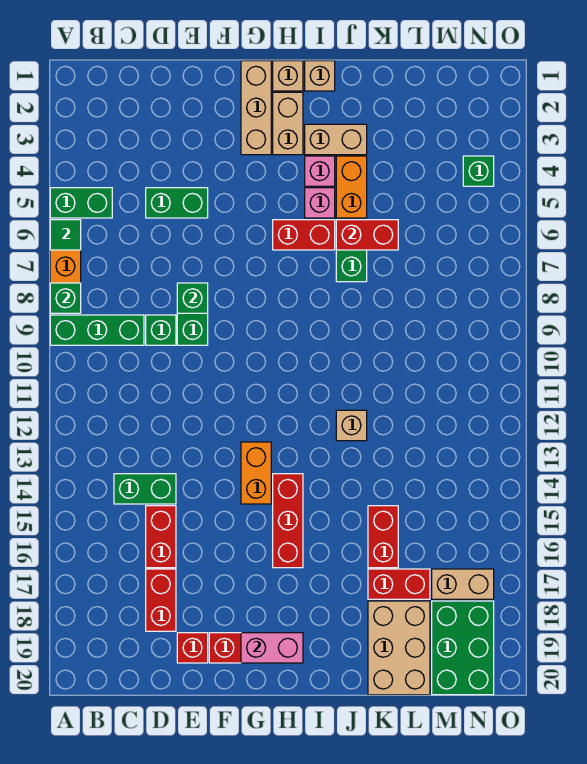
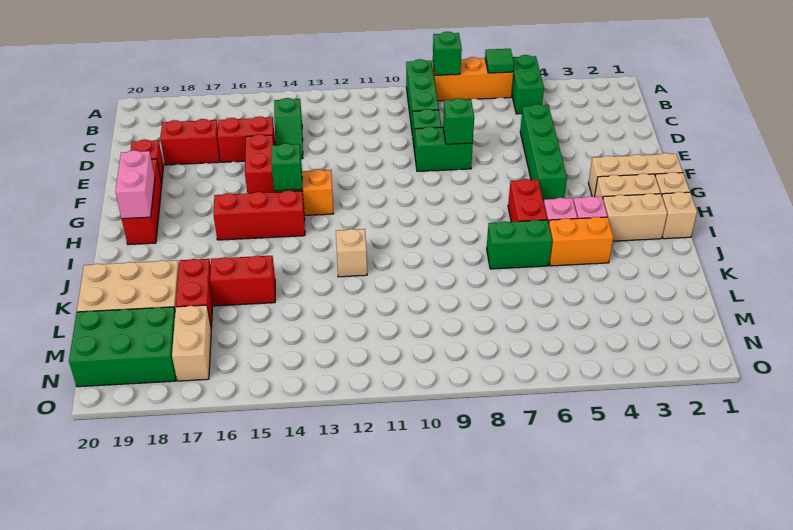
green 1x2 brick [114,474,176,504] -> green 1x2 slope [274,98,303,159]
green 1x2 brick [146,188,208,218] -> green 1x4 brick [520,104,567,202]
tan 1x2 brick [305,124,367,155] -> tan 1x2 brick turned to [603,193,667,241]
red 1x2 brick [336,220,398,250] -> red 1x2 brick moved to [245,134,274,193]
green 1x1 brick [463,156,494,186] -> green 1x1 brick moved to [271,143,302,191]

